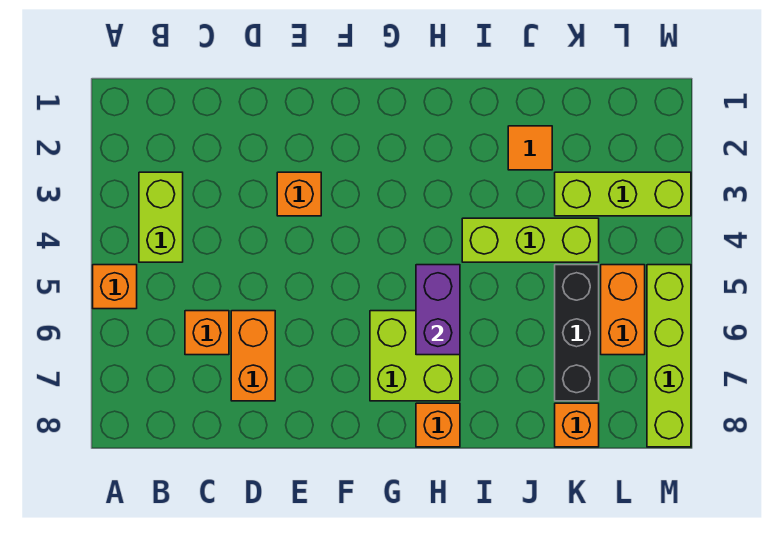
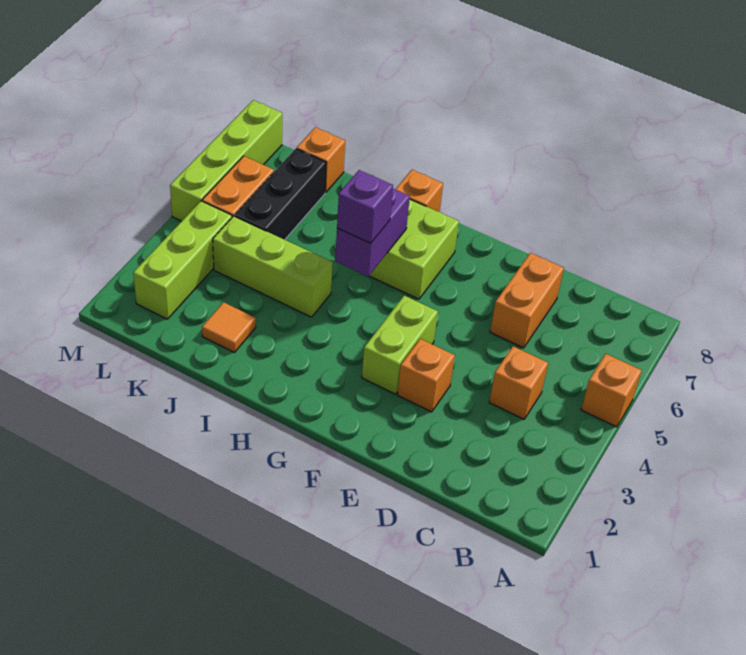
lime 1x2 brick [139,172,183,262] -> lime 1x2 brick moved to [362,296,438,394]
orange 1x1 brick [185,311,229,355] -> orange 1x1 brick moved to [489,346,548,419]
none -> purple 1x1 brick [337,170,393,243]
lime 1x3 brick [555,172,691,216] -> lime 1x3 brick turned to [133,201,232,319]

